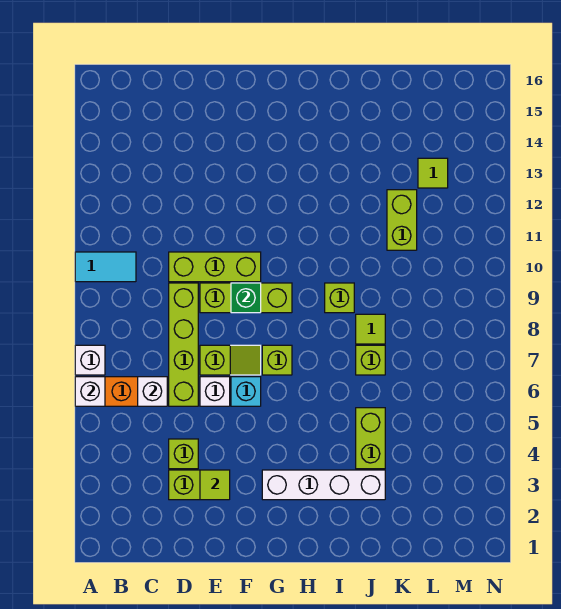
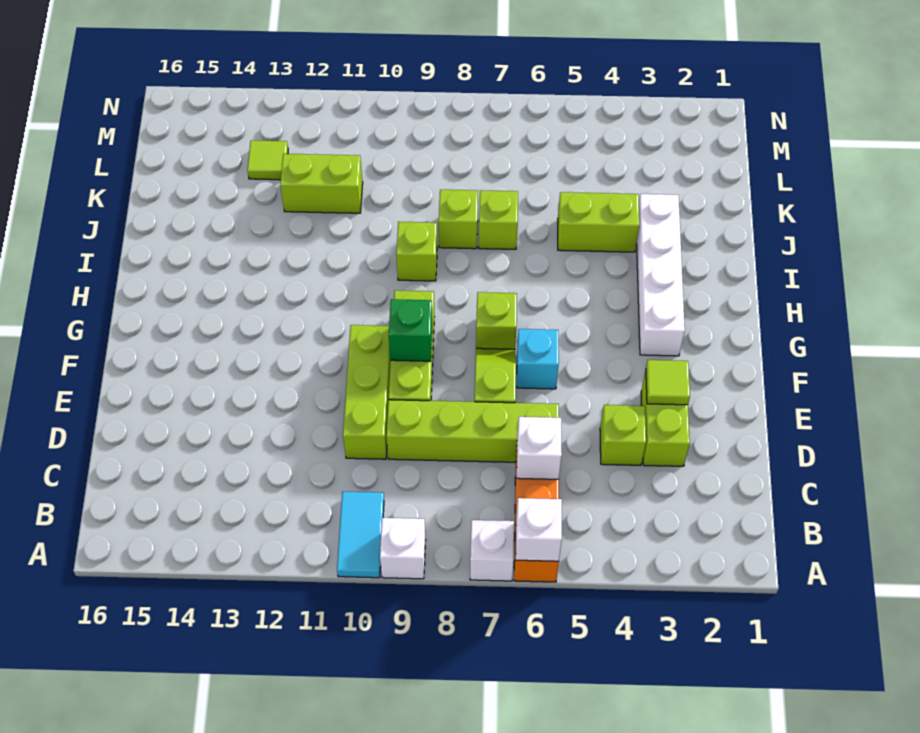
white 1x1 brick [200,377,230,406] -> white 1x1 brick moved to [380,518,426,579]
lime 1x1 tile [356,314,385,344] -> lime 1x1 brick [439,190,478,249]

